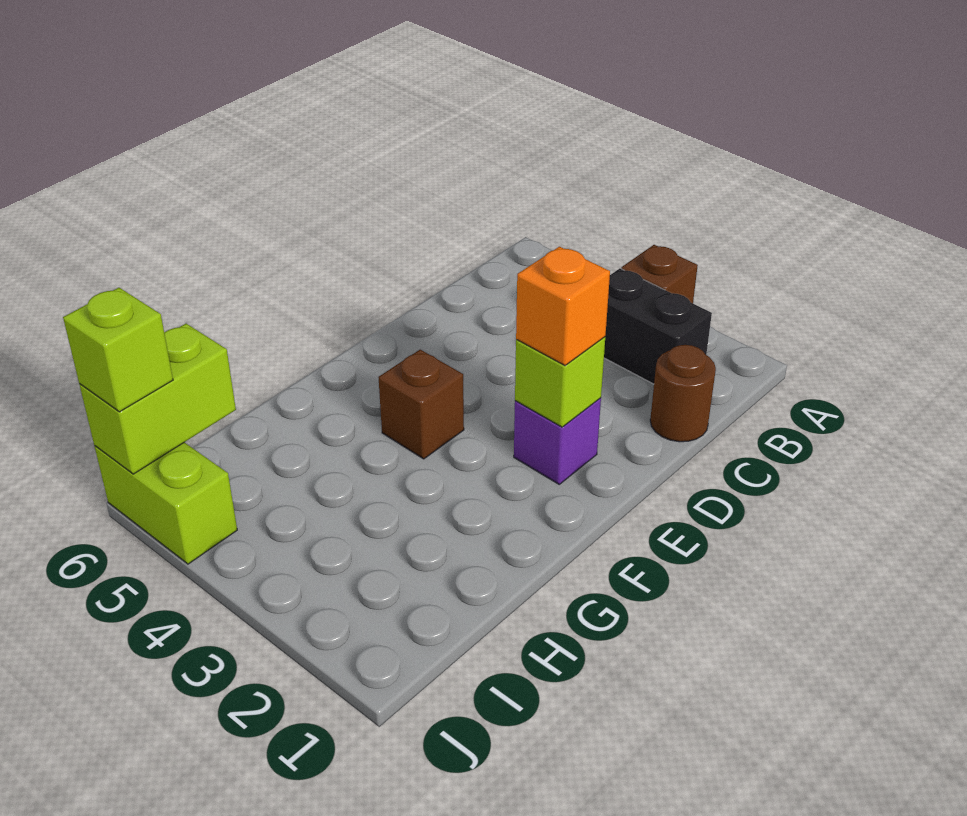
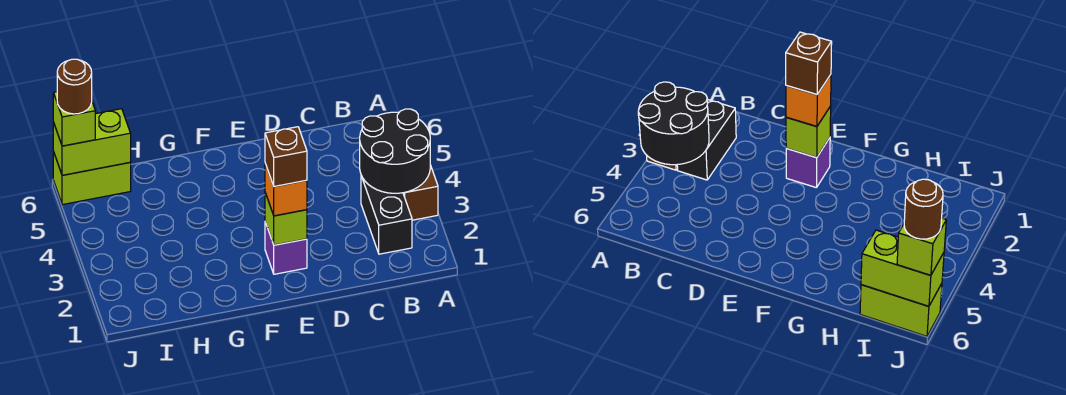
none -> black 2x2 round brick [360,109,430,193]
brown 1x1 round brick [650,345,716,442] -> brown 1x1 round brick moved to [57,59,92,114]
brown 1x1 brick [378,350,464,459] -> brown 1x1 brick moved to [265,127,307,187]
lime 1x2 brick [95,442,237,564] -> lime 1x2 brick turned to [53,152,131,205]

